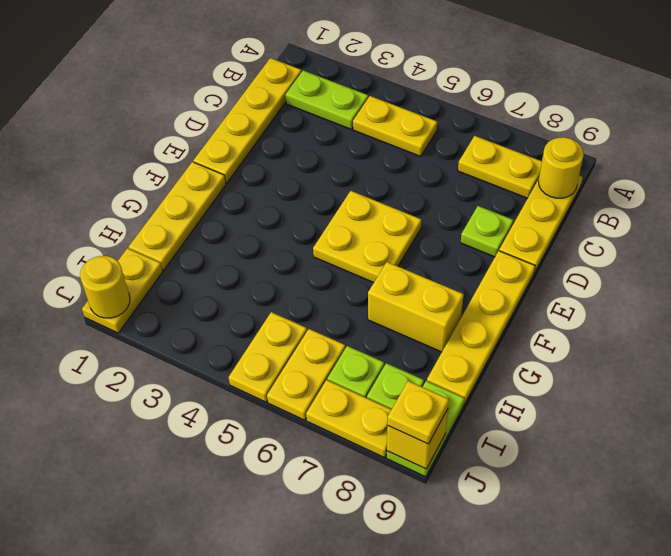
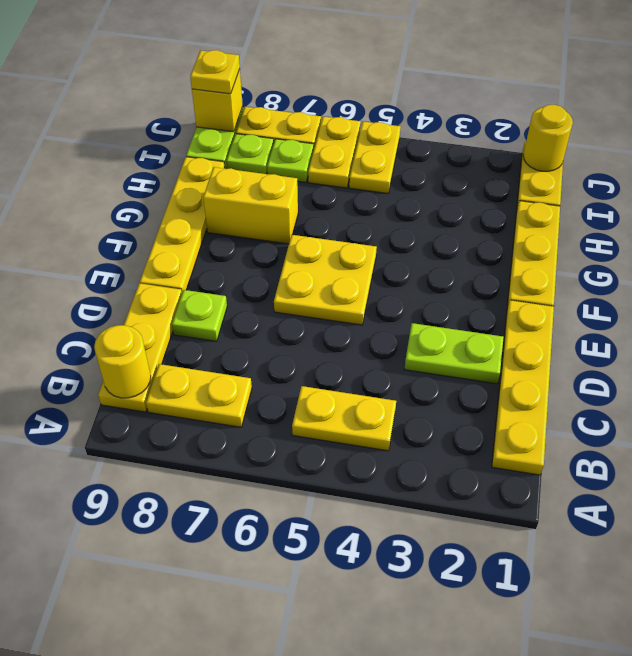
lime 1x2 plate [286,71,368,130] -> lime 1x2 plate moved to [404,323,504,384]

